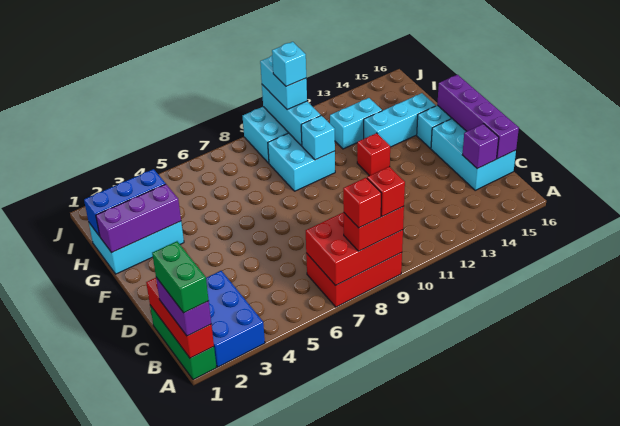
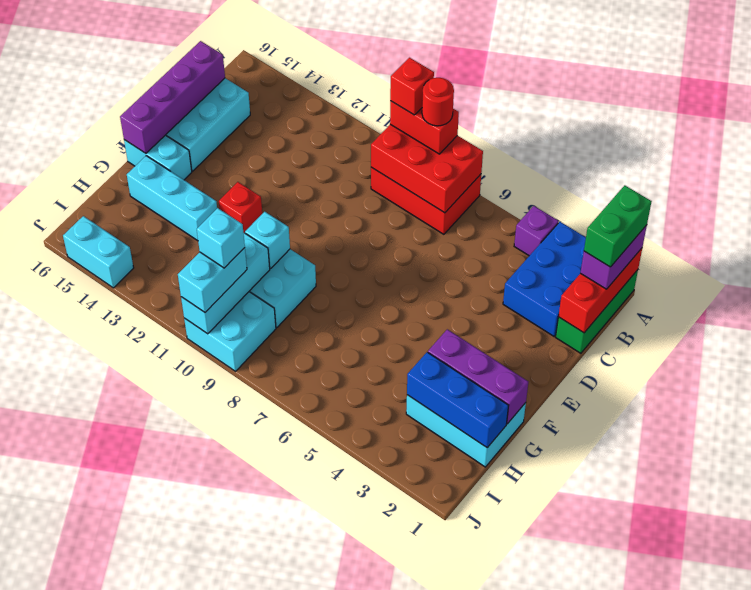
red 1x1 brick [343,178,381,228] -> red 1x1 round brick [422,78,454,126]
purple 1x1 brick [462,124,499,169] -> purple 1x1 brick moved to [514,206,558,256]
cyan 1x2 brick [330,98,382,149] -> cyan 1x2 brick moved to [63,216,134,288]

